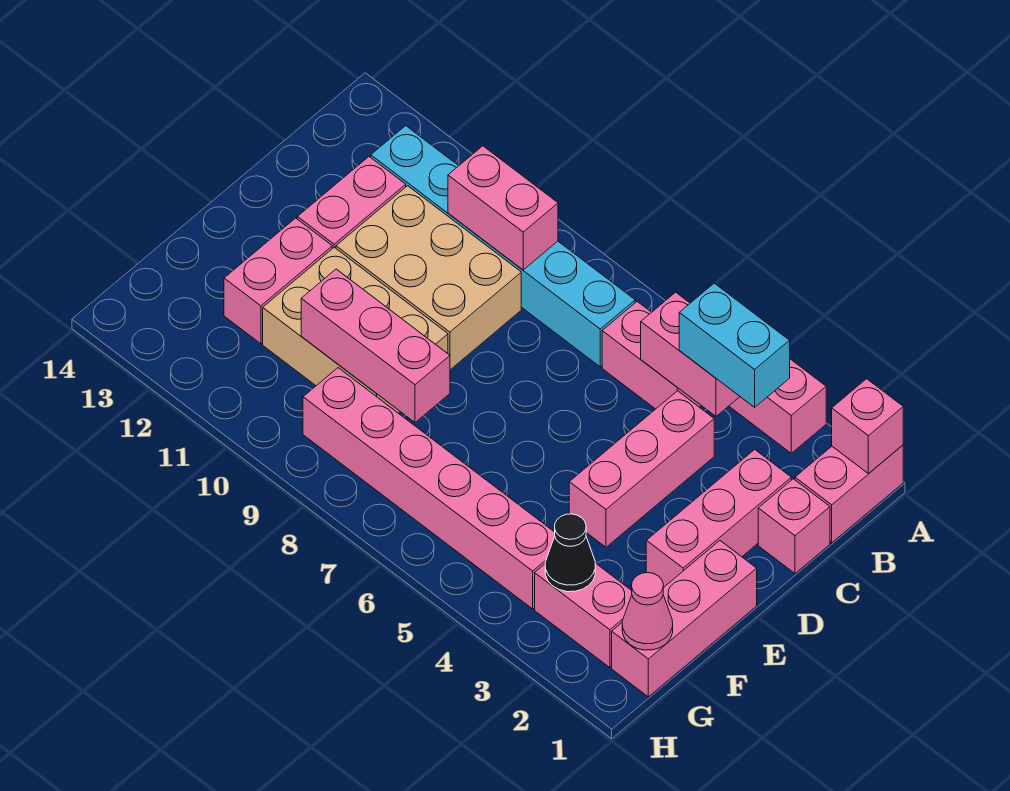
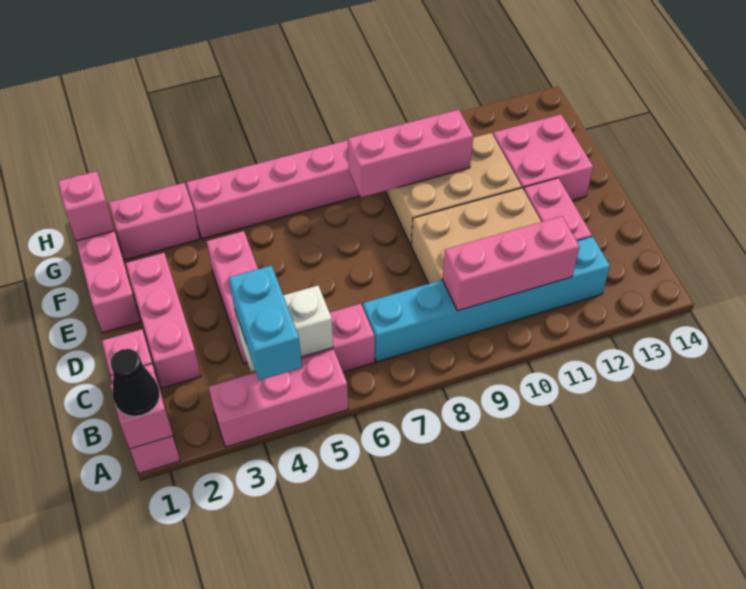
cyan 1x2 brick [679,283,790,407] -> cyan 1x2 brick turned to [229,265,302,380]
pink 1x2 brick [641,292,740,416] -> white 1x2 brick [235,286,333,372]
pink 1x2 brick [448,146,558,270] -> pink 1x3 brick [442,216,579,311]
pink 1x2 brick [224,218,332,344] -> pink 2x2 brick [493,114,593,200]
pink 1x1 cone [622,573,673,650] -> pink 1x1 brick [58,171,114,241]
black 1x1 cone [545,514,595,592] -> black 1x1 cone moved to [111,349,160,416]

